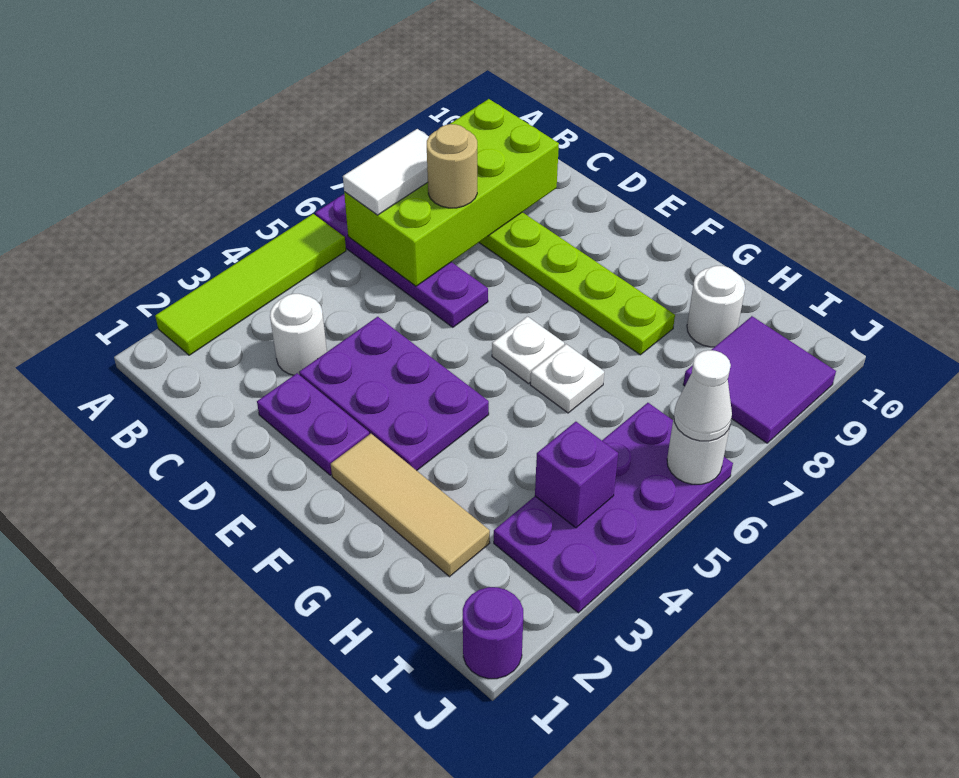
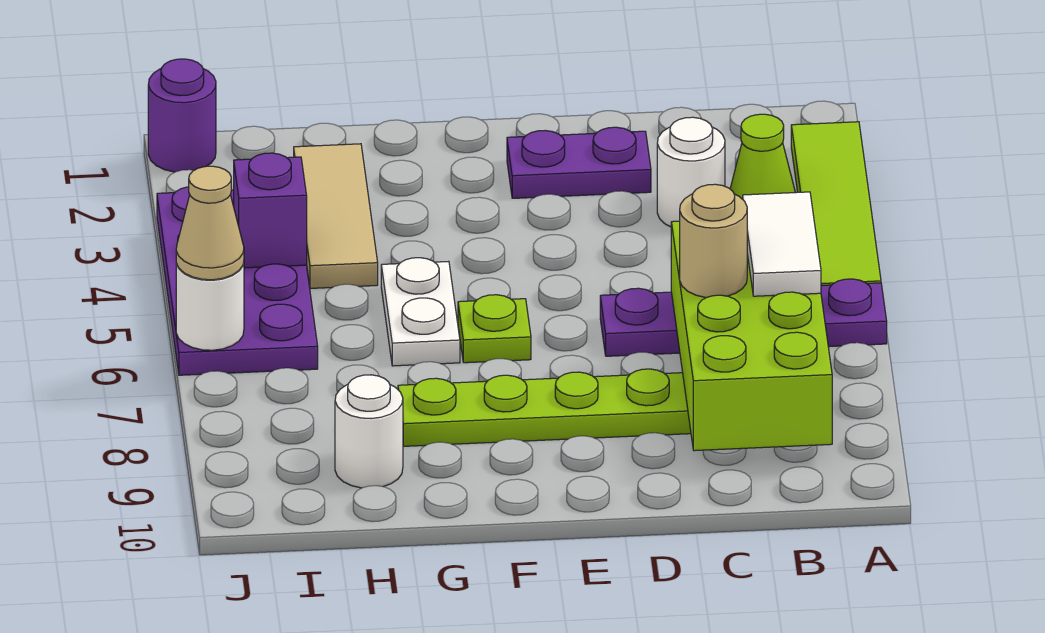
none -> lime 1x1 cone [730,114,795,199]
purple 2x3 plate [299,317,489,471] -> none
tan 1x3 tile [331,434,490,577] -> tan 1x3 tile turned to [294,144,378,288]
white 1x1 plate [492,316,564,384] -> lime 1x1 plate [458,295,531,363]
white 1x1 plate [530,344,604,413] -> white 1x2 plate [381,258,460,366]
purple 2x2 tile [683,316,836,443] -> none
white 1x1 cone [674,350,732,441] -> tan 1x1 cone [176,166,244,280]

